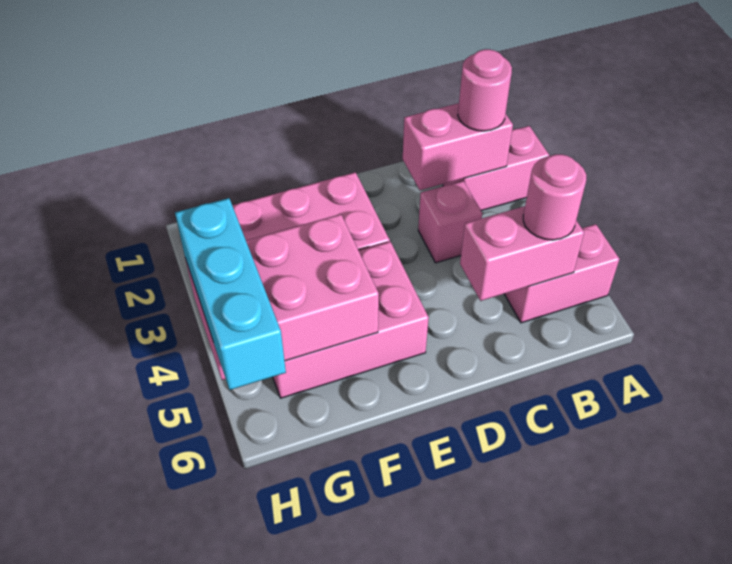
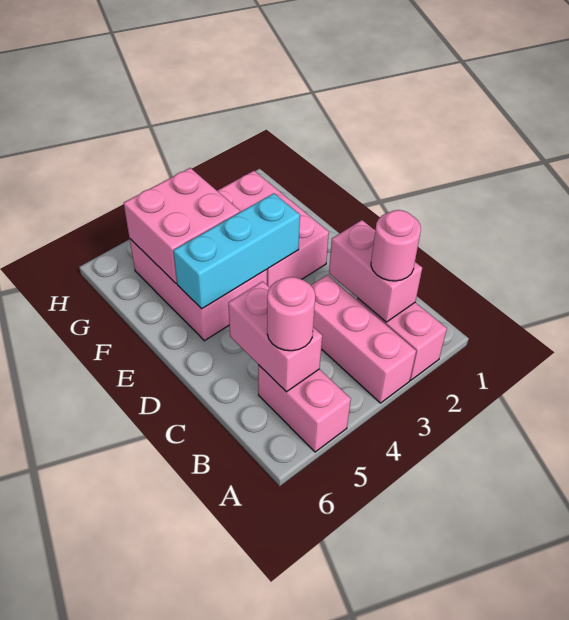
pink 1x1 brick [418,181,482,263] -> pink 1x3 brick [311,275,416,403]
pink 2x3 brick [186,214,379,380] -> pink 2x2 brick [124,168,240,284]
cyan 1x3 brick [175,198,286,390] -> cyan 1x3 brick moved to [173,193,300,309]

